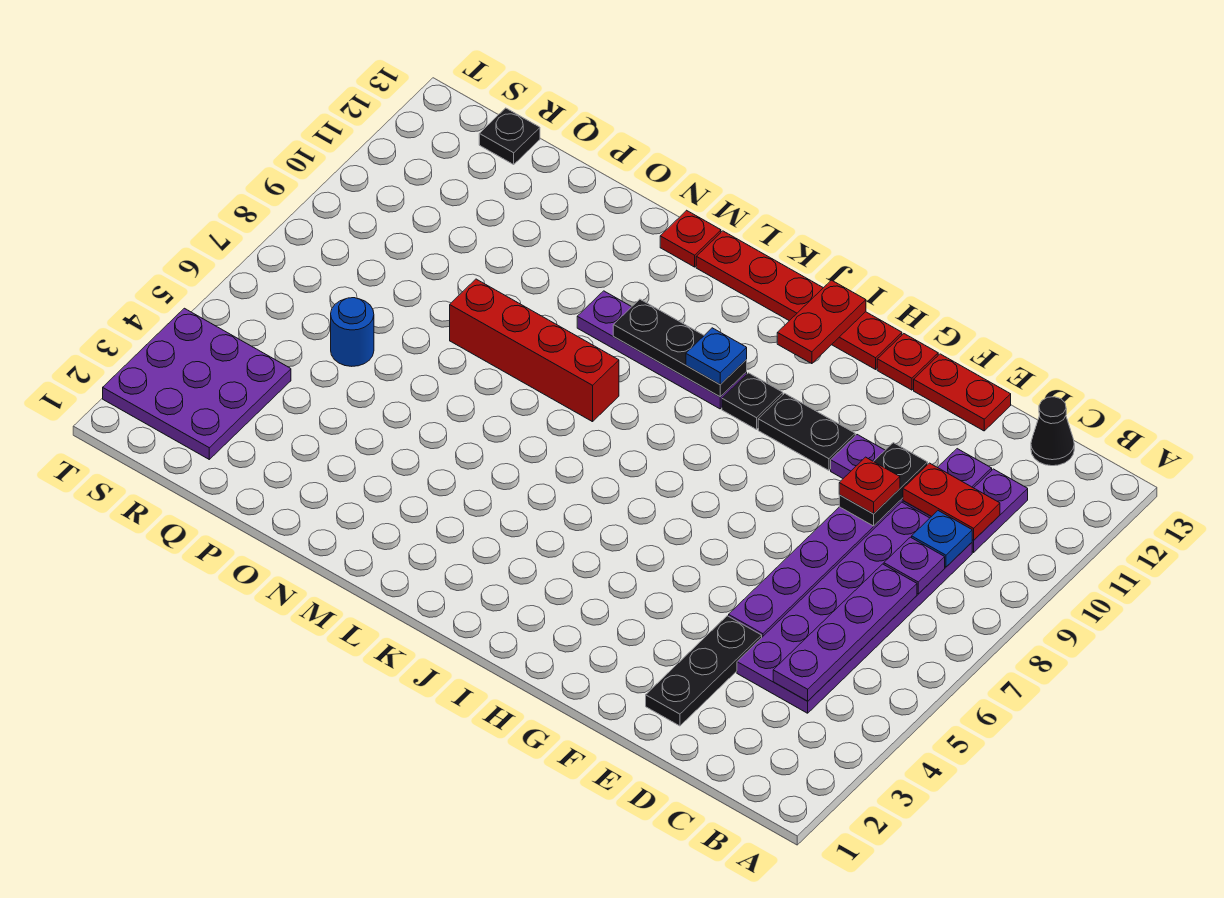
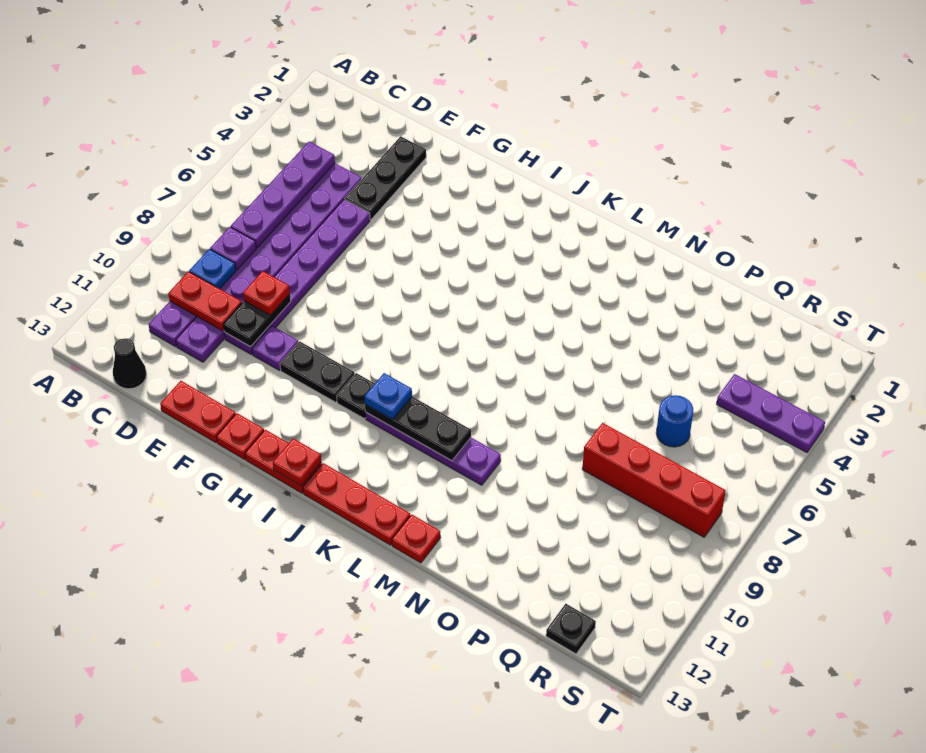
red 1x2 plate [777,280,866,364] -> red 1x1 plate [273,438,321,486]
red 1x4 brick [450,279,619,422] -> red 1x4 brick moved to [582,423,726,537]
purple 3x3 plate [103,308,291,459] -> purple 1x3 plate [717,374,825,452]

